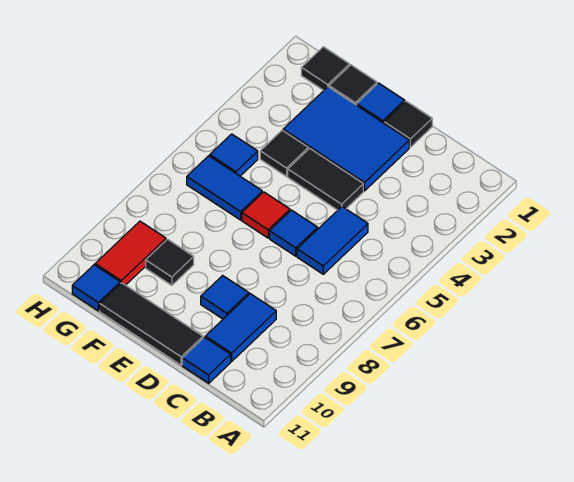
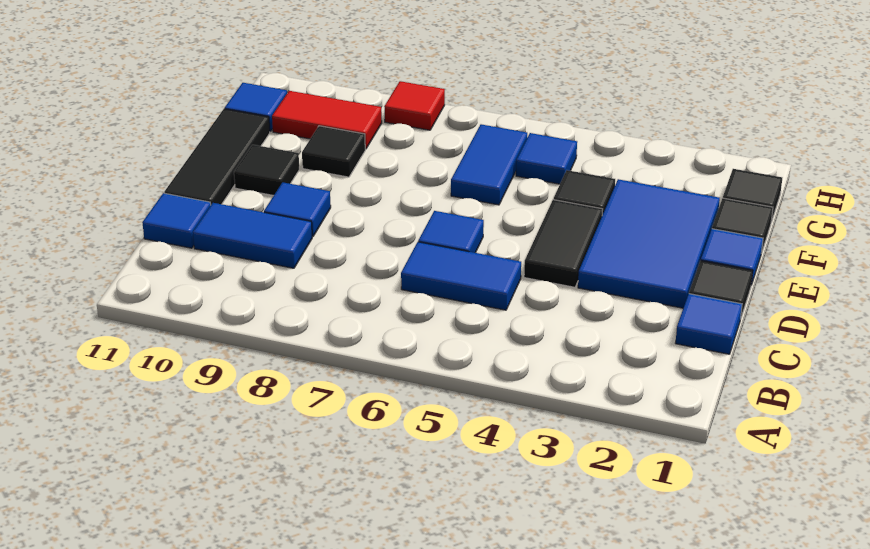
none -> blue 1x1 tile [676,294,742,354]
red 1x1 tile [242,192,290,238] -> red 1x1 tile moved to [384,81,445,130]
none -> black 1x1 tile [234,145,299,196]

